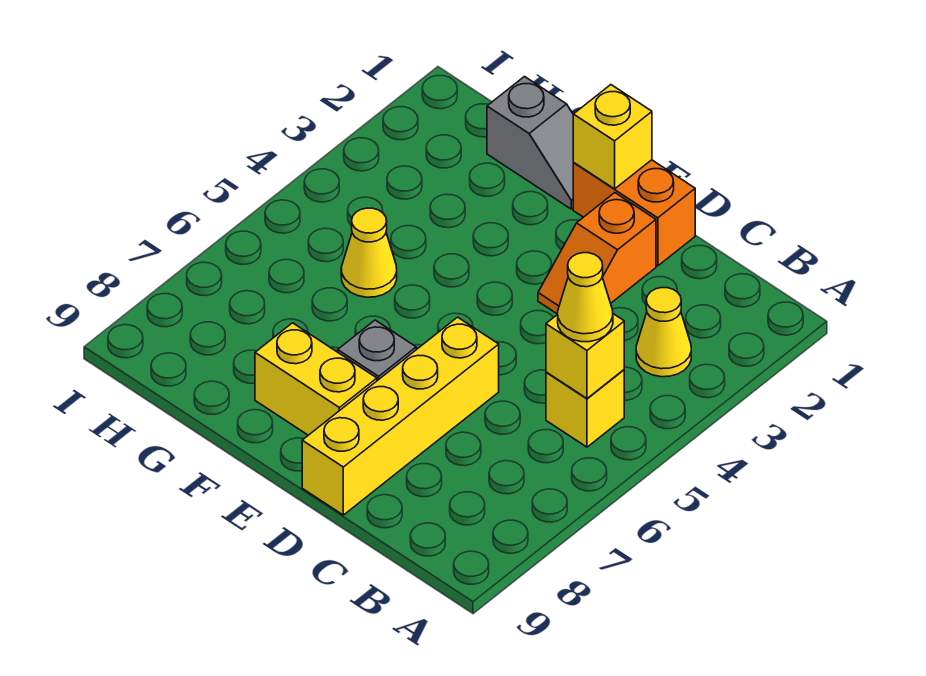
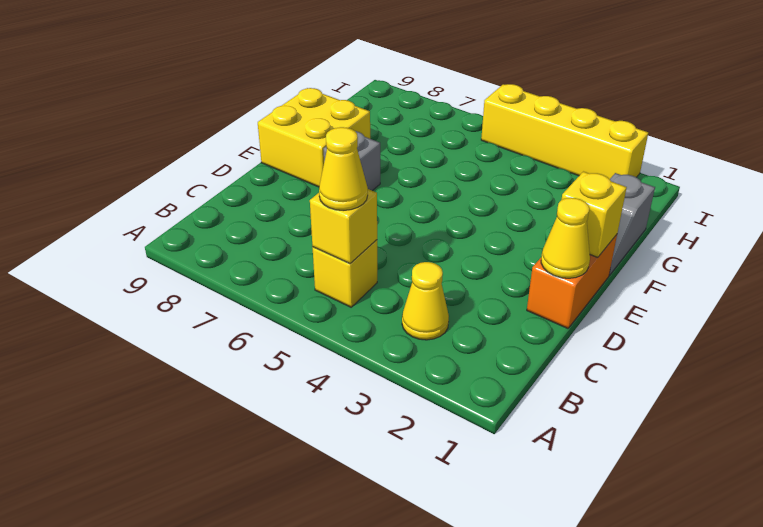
orange 1x2 slope [538,193,656,314] -> none
yellow 1x4 brick [302,317,499,515] -> yellow 1x4 brick moved to [481,84,648,179]
yellow 1x2 brick [255,323,377,435] -> yellow 2x2 brick [258,88,370,187]
yellow 1x1 cone [341,208,397,297] -> yellow 1x1 cone moved to [541,198,590,278]

